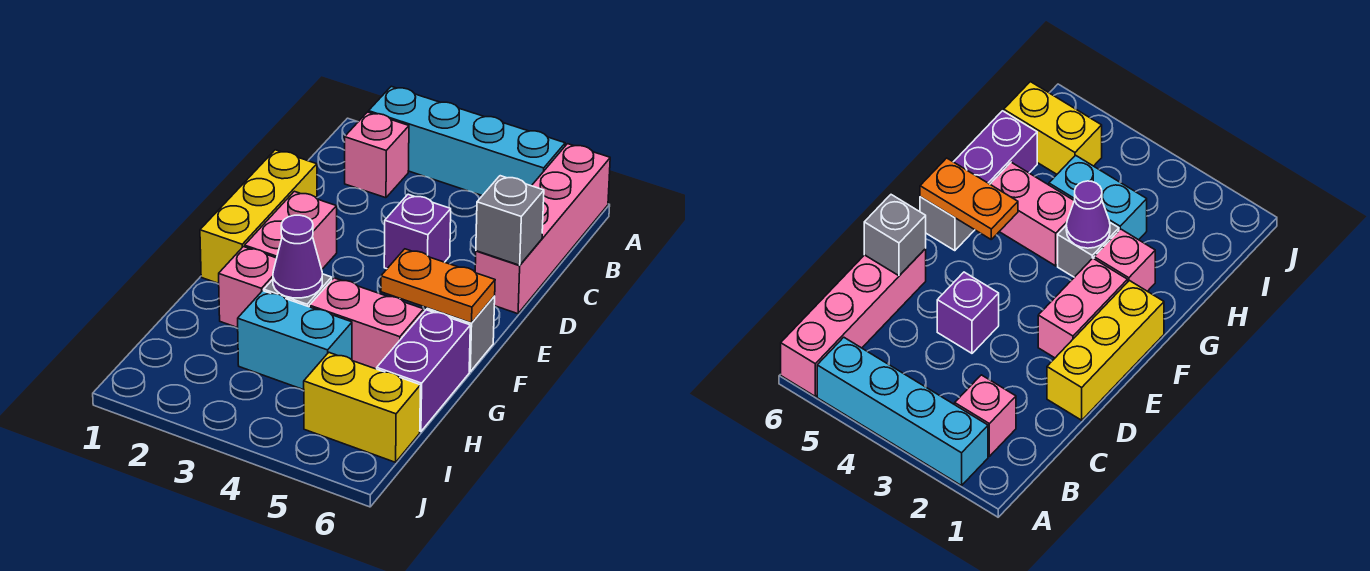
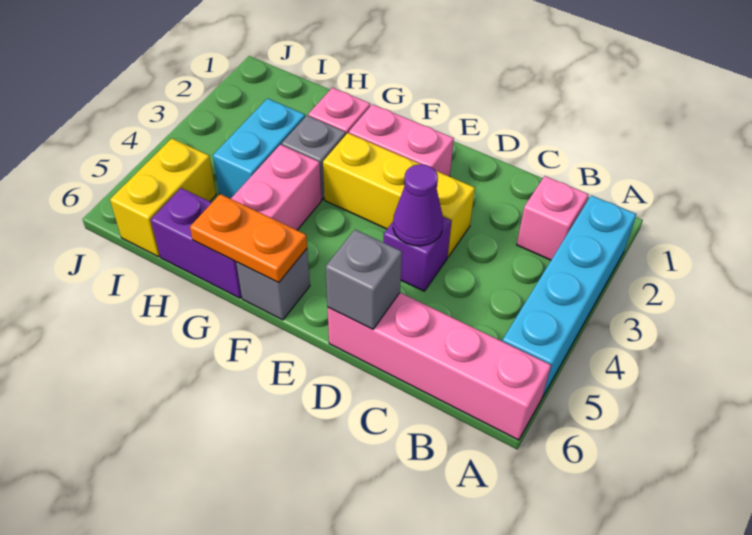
yellow 1x3 brick [200,150,317,284] -> yellow 1x3 brick moved to [323,133,475,257]
orange 1x2 plate [381,249,495,323] -> orange 1x2 plate turned to [190,194,307,283]
purple 1x1 cone [273,215,322,298] -> purple 1x1 cone moved to [393,164,443,246]

